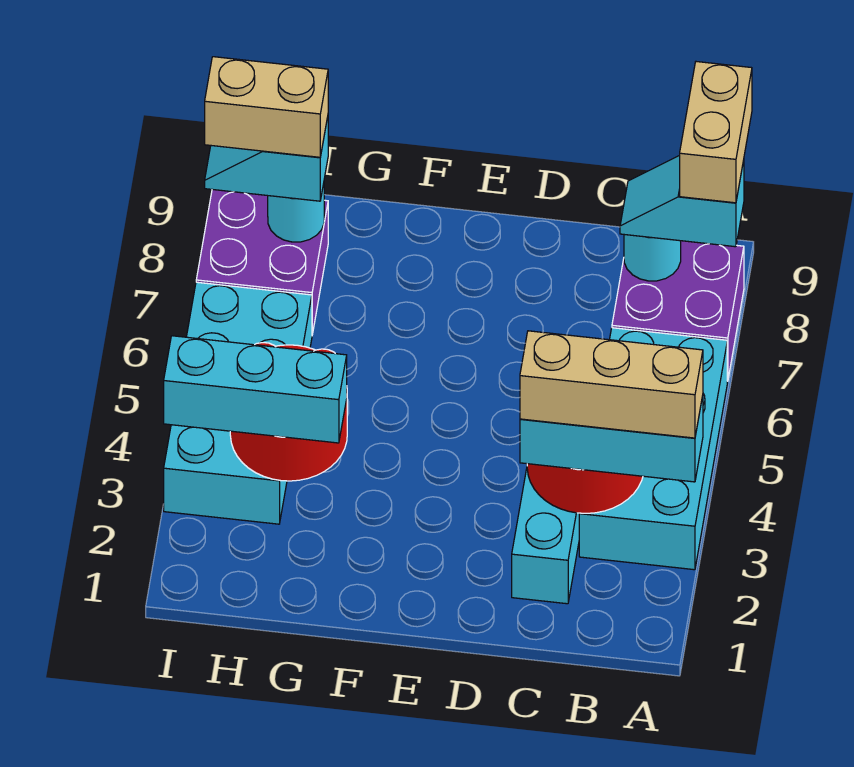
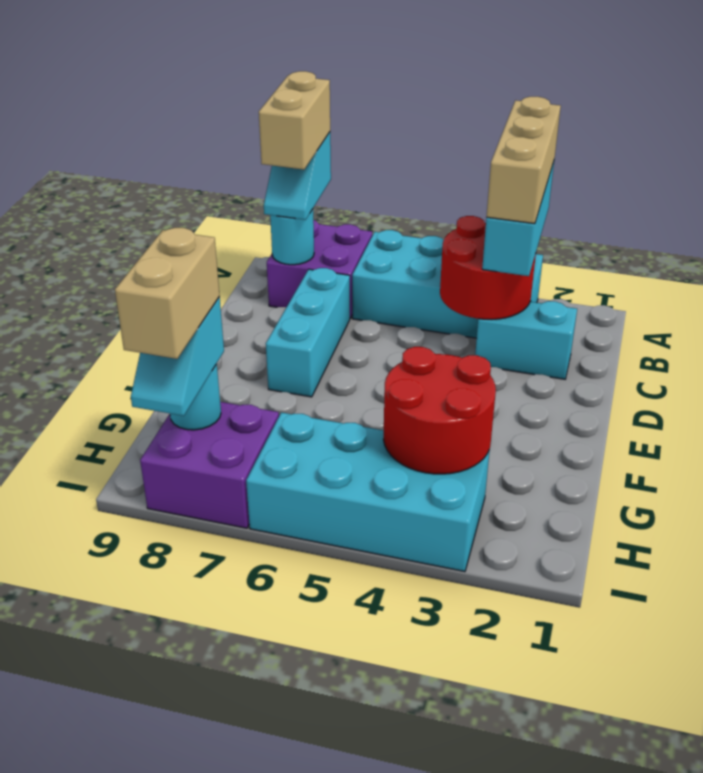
tan 1x2 brick [680,62,752,203] -> tan 1x2 brick turned to [259,71,330,169]
cyan 1x3 brick [164,336,347,443] -> cyan 1x3 brick moved to [266,268,350,397]

